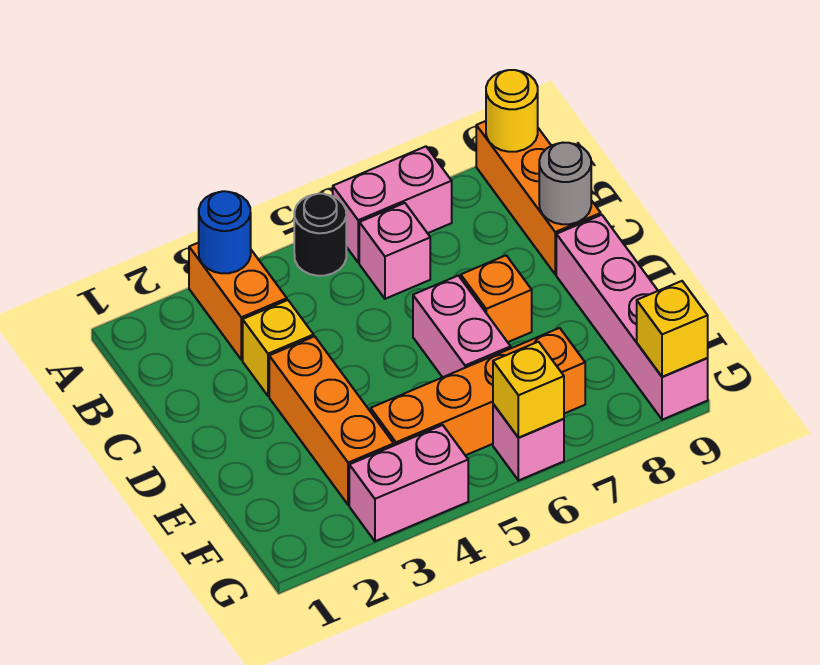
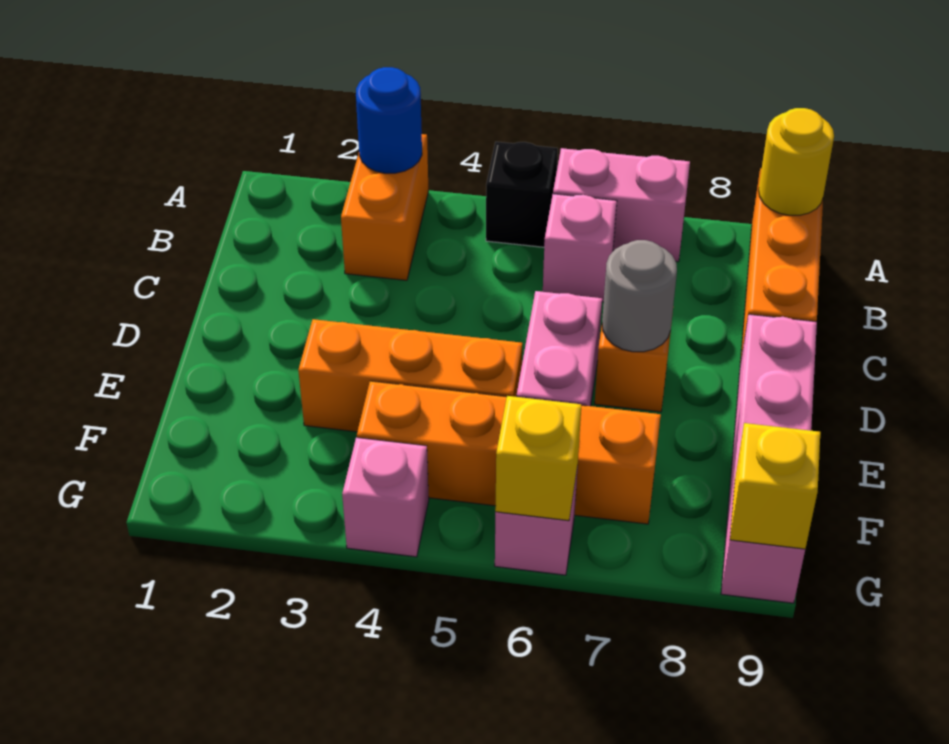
black 1x1 round brick [294,194,346,276] -> black 1x1 brick [486,142,558,247]
yellow 1x1 brick [243,300,314,396] -> none
grey 1x1 round brick [539,143,591,224] -> grey 1x1 round brick moved to [602,240,677,352]
orange 1x3 brick [269,336,394,505] -> orange 1x3 brick turned to [298,319,522,432]
pink 1x2 brick [349,425,468,541] -> pink 1x1 brick [342,437,429,557]

